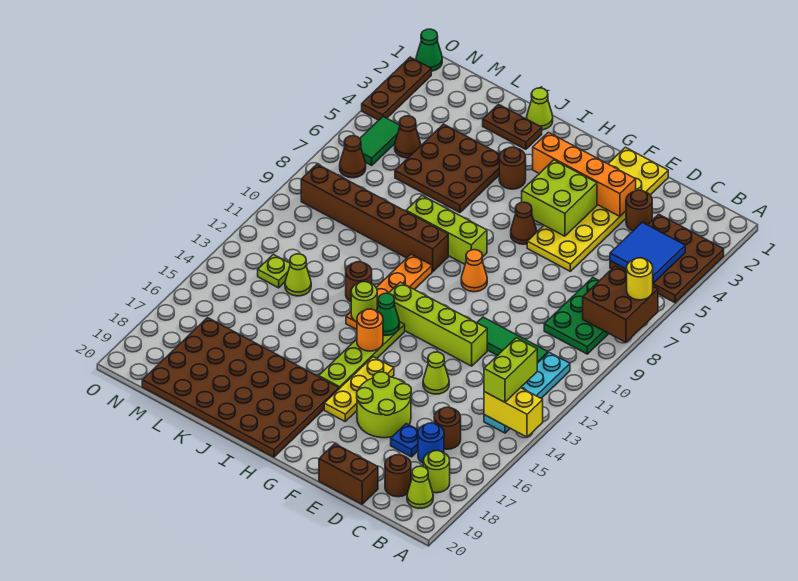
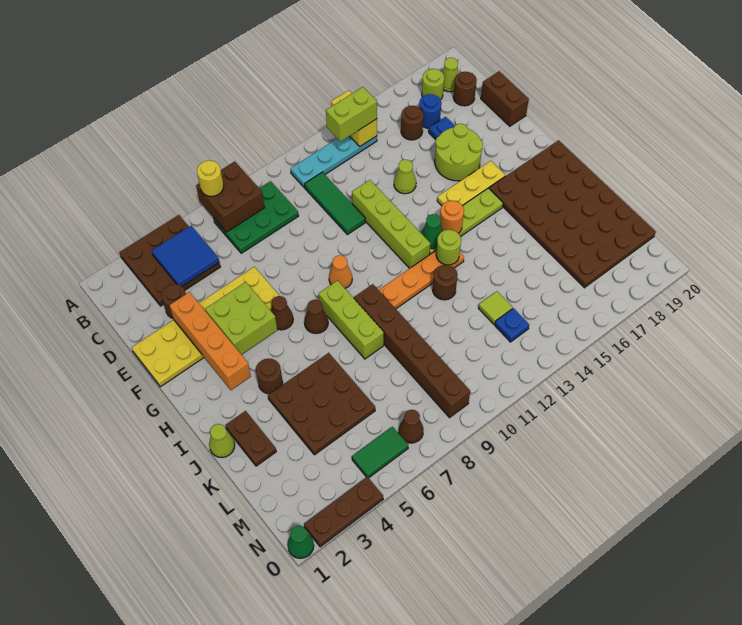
lime 1x1 cone [285,254,311,296] -> lime 1x1 tile [478,291,513,324]
brown 1x1 cone [395,116,421,158] -> brown 1x1 cone moved to [304,300,328,334]
lime 1x1 plate [258,255,290,288] -> blue 1x1 plate [495,308,529,342]

